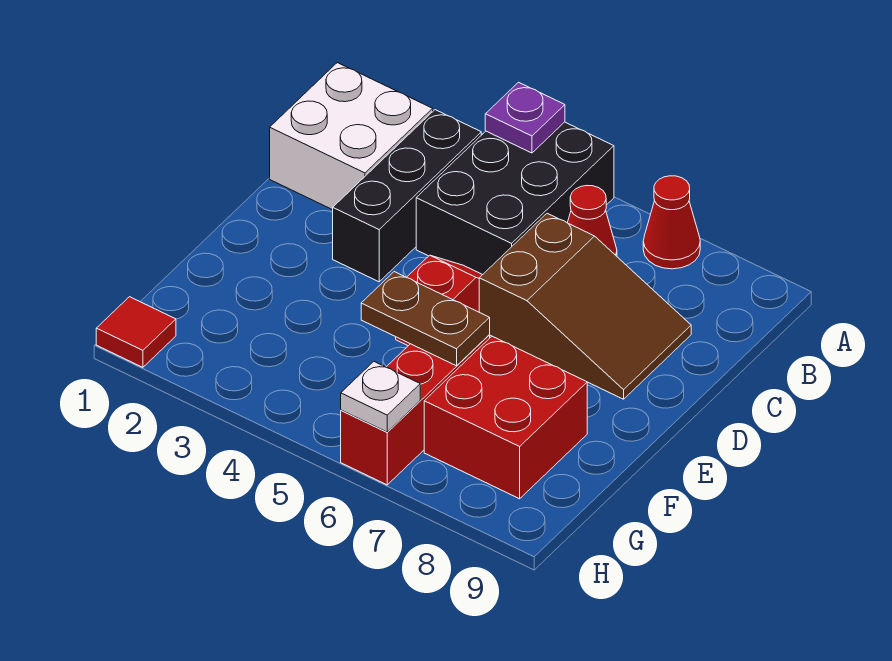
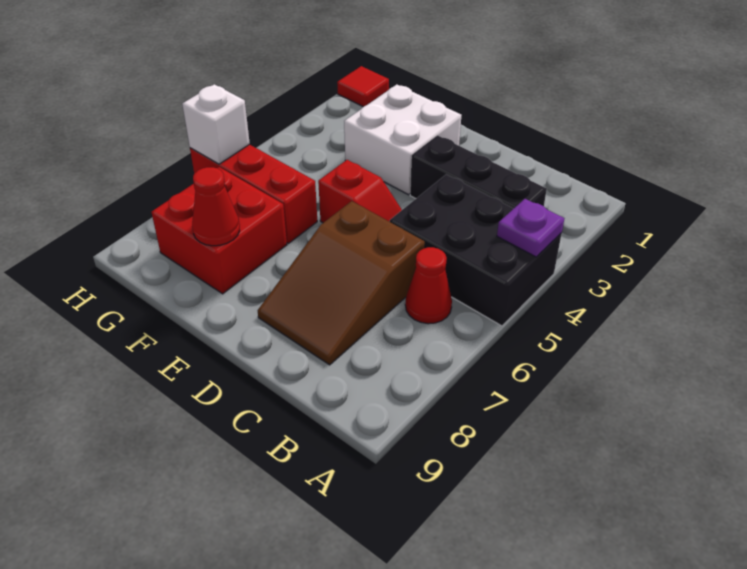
red 1x1 cone [643,176,700,269] -> red 1x1 cone moved to [192,167,240,246]
white 2x2 brick [270,63,433,210] -> white 2x2 brick moved to [344,85,461,195]
brown 1x2 plate [361,272,490,366] -> none
white 1x1 plate [341,362,420,432] -> white 1x1 brick [182,84,250,164]

